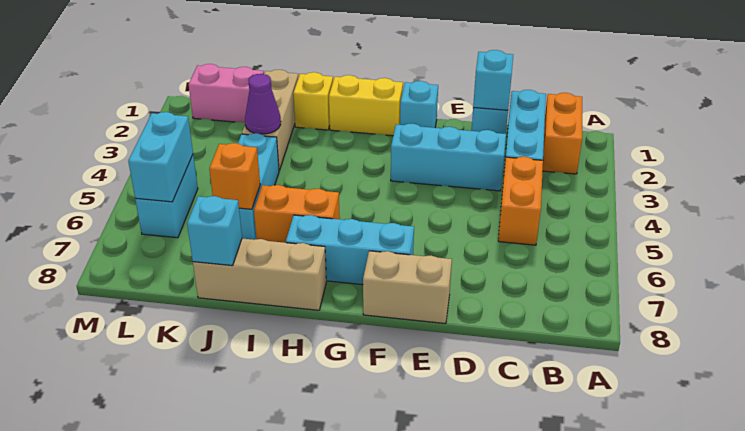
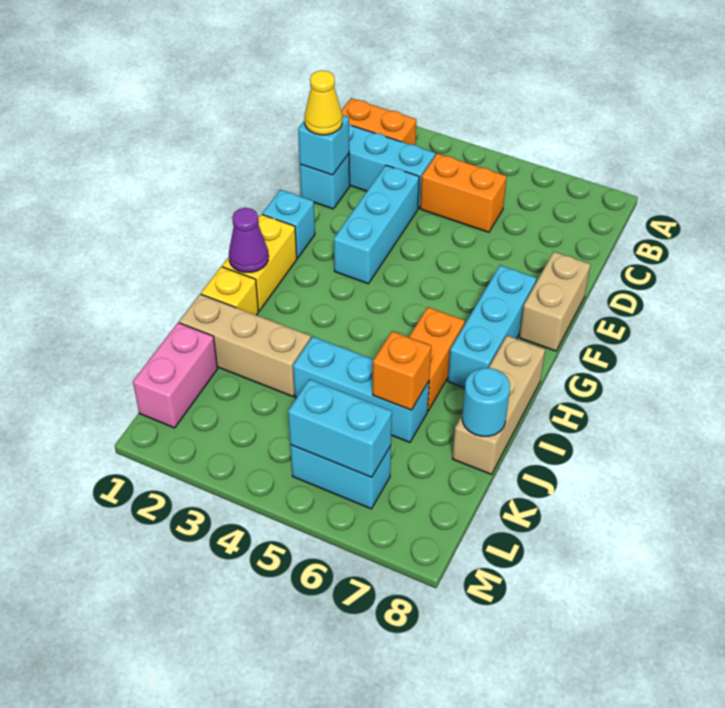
none -> yellow 1x1 cone [305,70,342,135]
purple 1x1 cone [245,74,281,134] -> purple 1x1 cone moved to [229,208,269,272]
cyan 1x1 brick [187,196,242,266] -> cyan 1x1 round brick [462,368,510,436]

